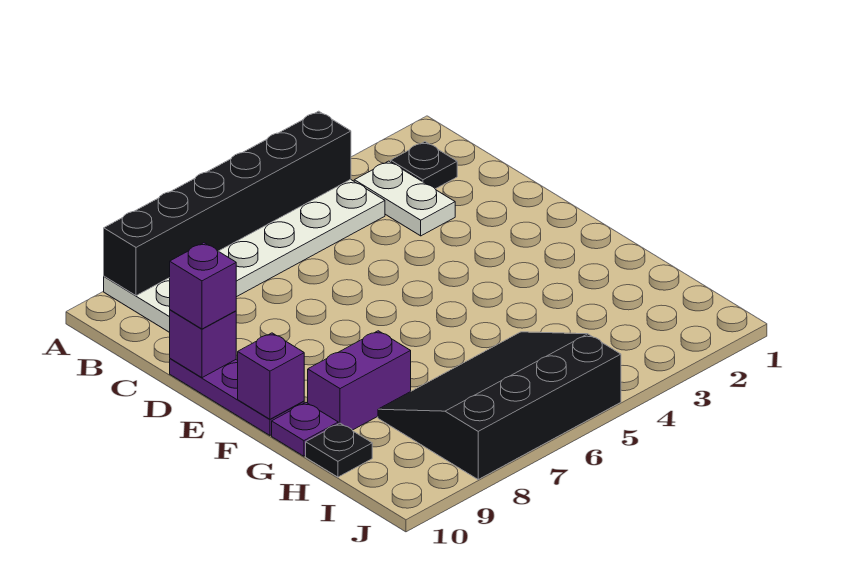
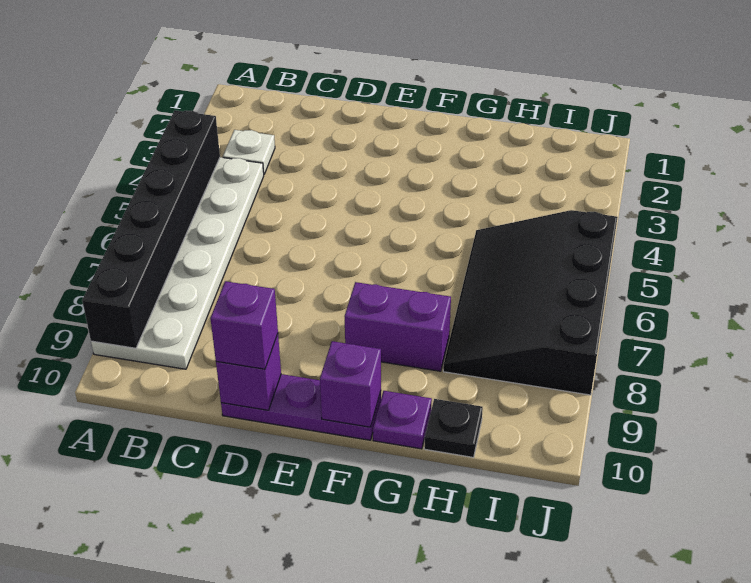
black 1x1 plate [391,142,457,189] -> none
white 1x2 plate [354,161,455,236] -> white 1x1 plate [223,130,275,174]
purple 1x2 brick [308,331,411,430] -> purple 1x2 brick turned to [345,282,451,371]

